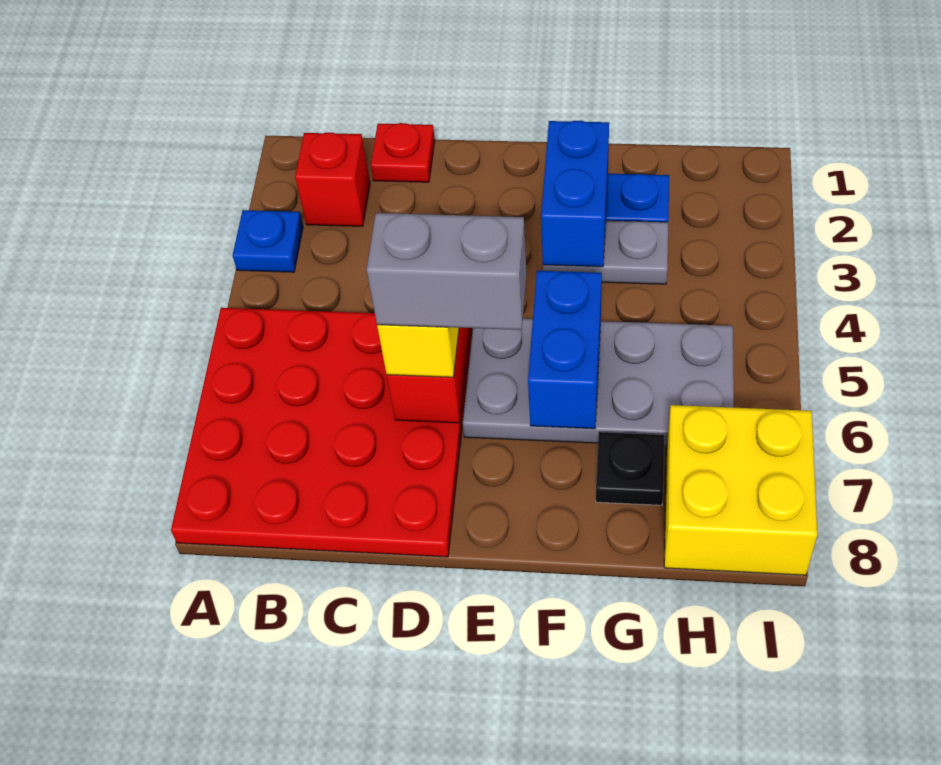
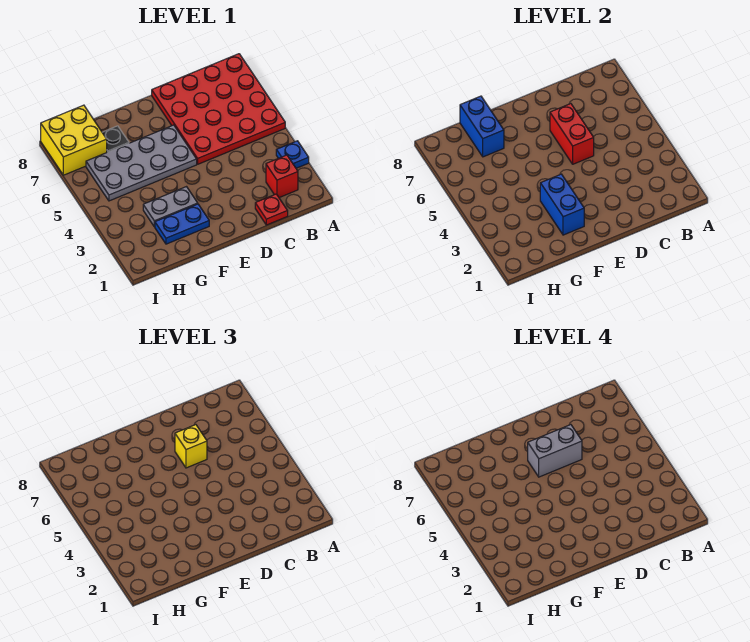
blue 1x2 brick [528,271,602,429] -> blue 1x2 brick moved to [460,96,504,157]

